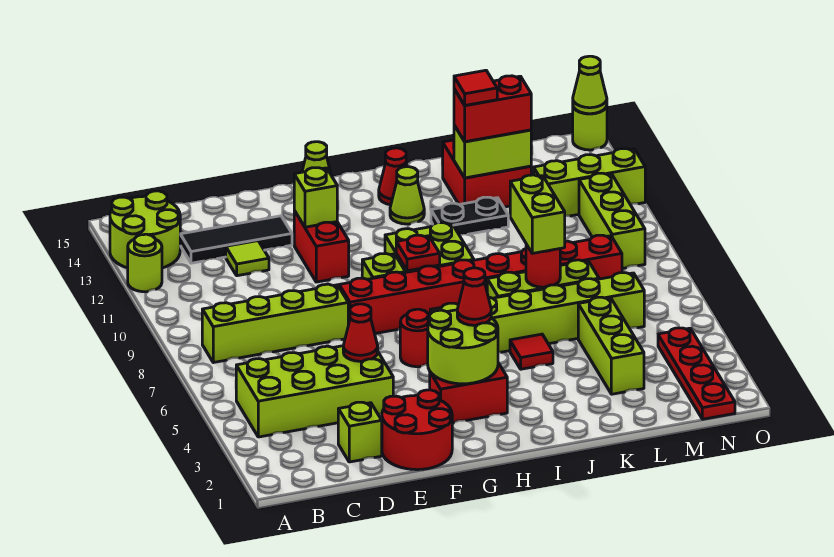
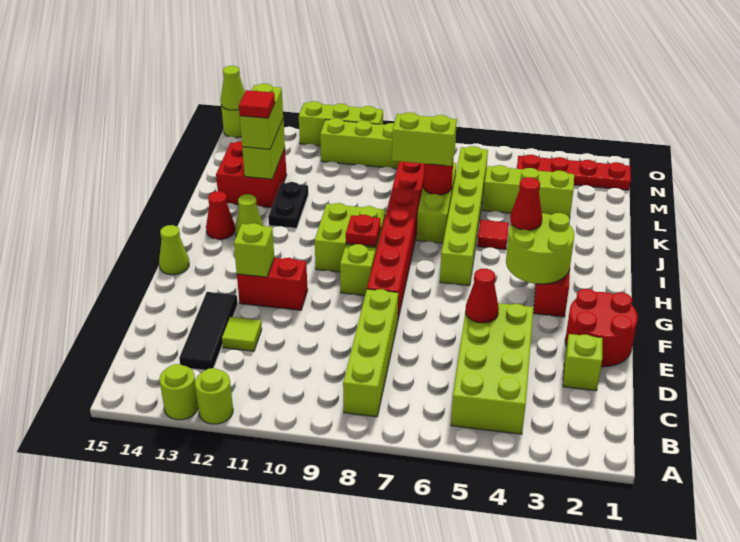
lime 2x2 round brick [110,191,180,268] -> lime 1x1 round brick [159,364,198,420]
red 1x1 round brick [400,309,430,367] -> none
red 1x2 brick [454,76,531,142] -> lime 1x2 brick [240,84,283,149]
lime 1x3 brick [534,149,645,216] -> lime 1x3 brick turned to [299,101,383,146]

